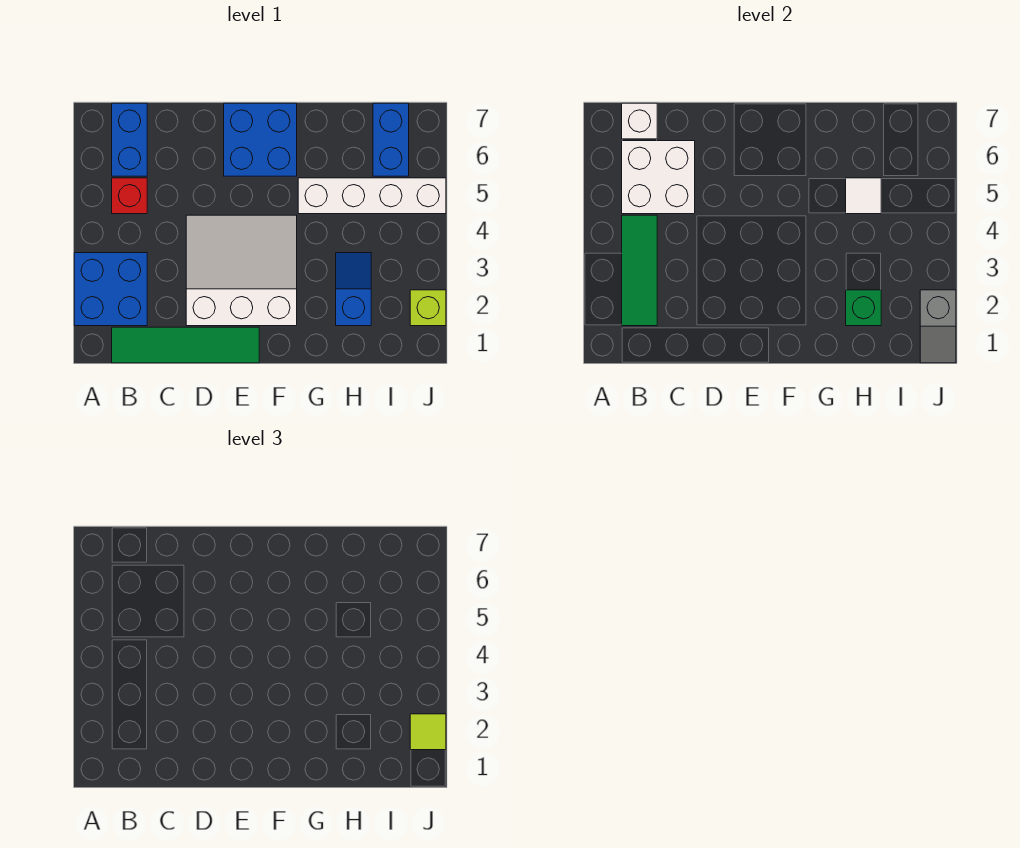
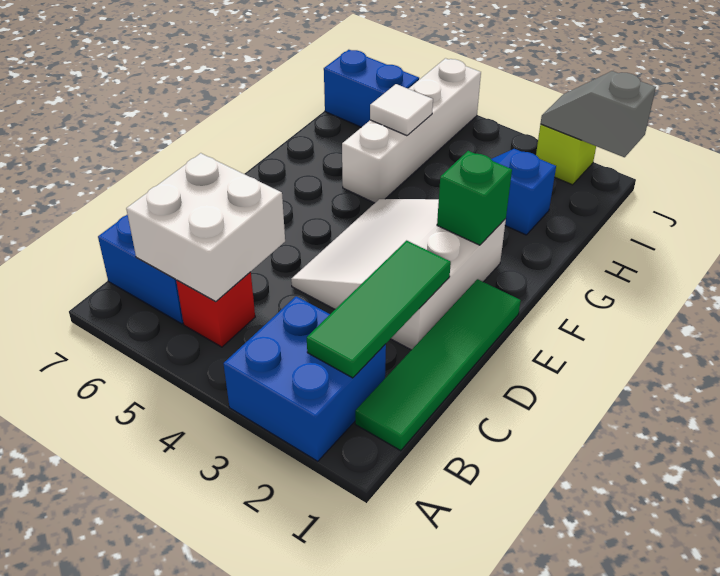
green 1x3 tile [622,215,657,326] -> green 1x3 tile turned to [307,241,451,378]
white 1x1 brick [622,103,657,139] -> none
blue 2x2 brick [224,103,297,176] -> none
green 1x1 brick [846,290,881,326] -> green 1x1 brick moved to [437,151,512,245]
grey 1x2 slope [920,290,956,363] -> grey 1x2 slope turned to [541,71,656,157]
lime 1x1 tile [410,714,446,750] -> none

